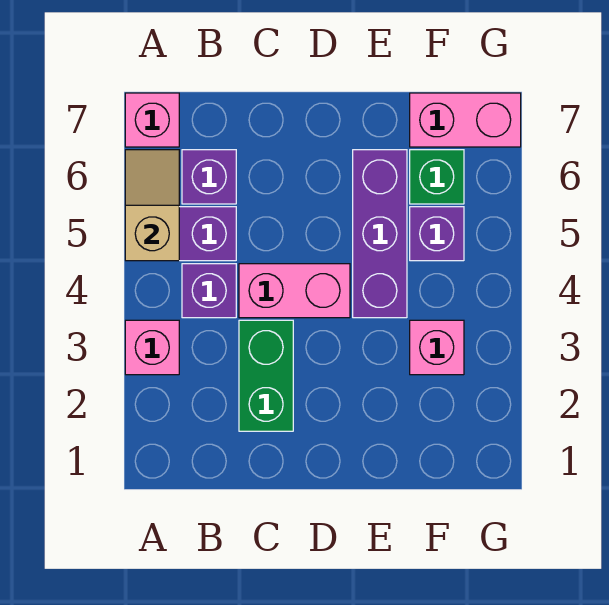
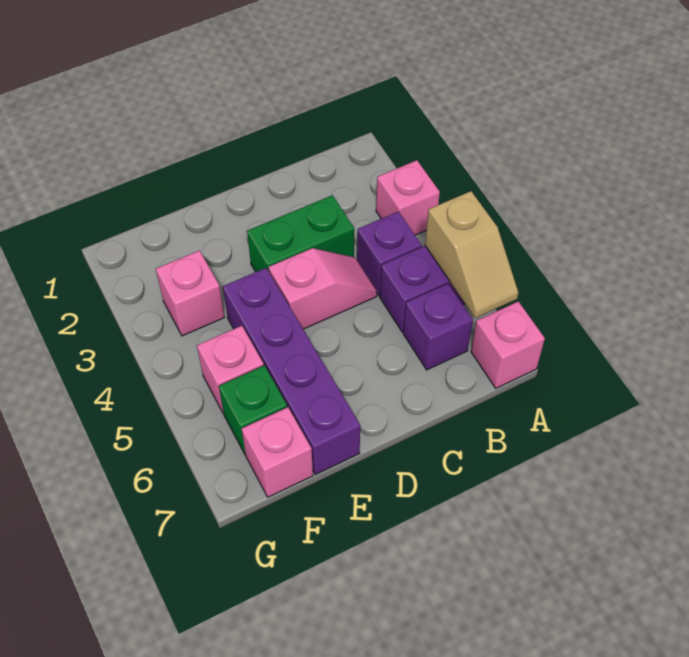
green 1x2 brick [239,320,293,431] -> green 1x2 brick turned to [247,195,354,272]
pink 1x2 brick [239,264,350,318] -> pink 1x2 slope [269,248,377,329]
purple 1x3 brick [353,150,407,318] -> purple 1x4 brick [223,268,360,475]
purple 1x1 brick [410,207,464,261] -> pink 1x1 brick [197,326,264,413]
pink 1x2 brick [410,93,521,147] -> pink 1x1 brick [242,407,313,497]

